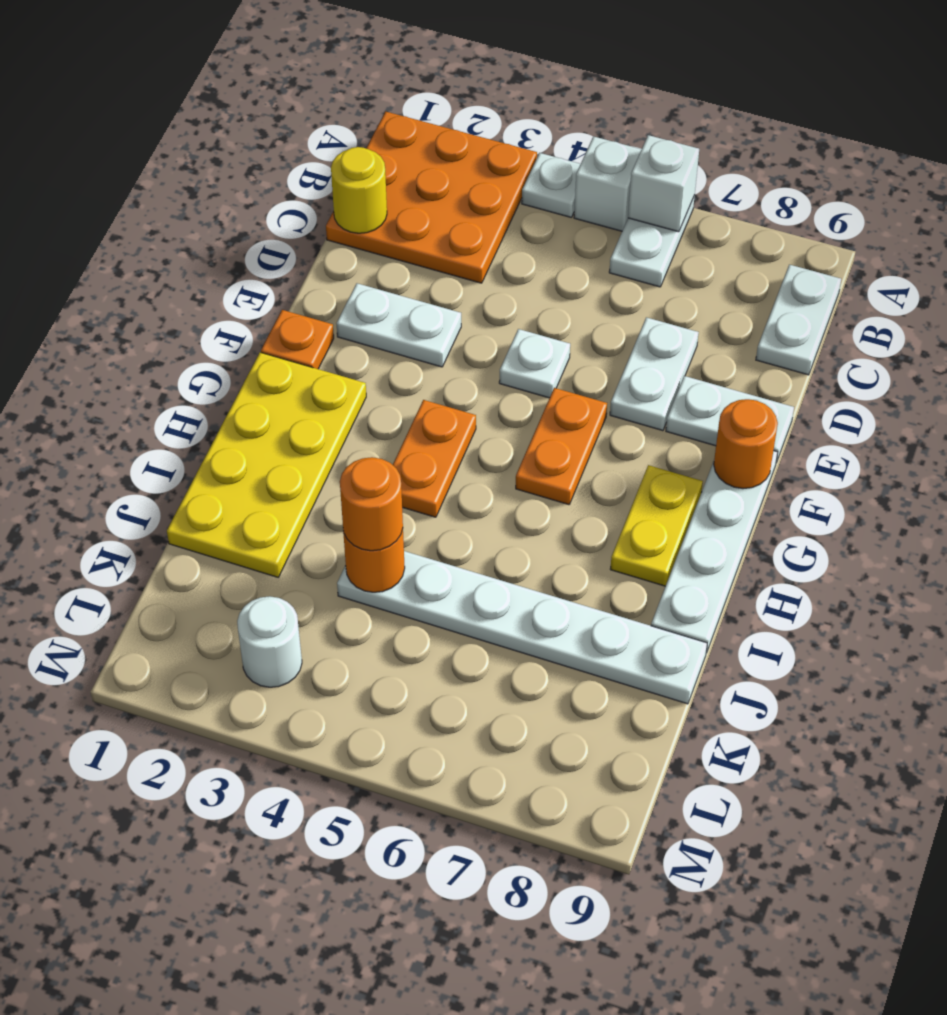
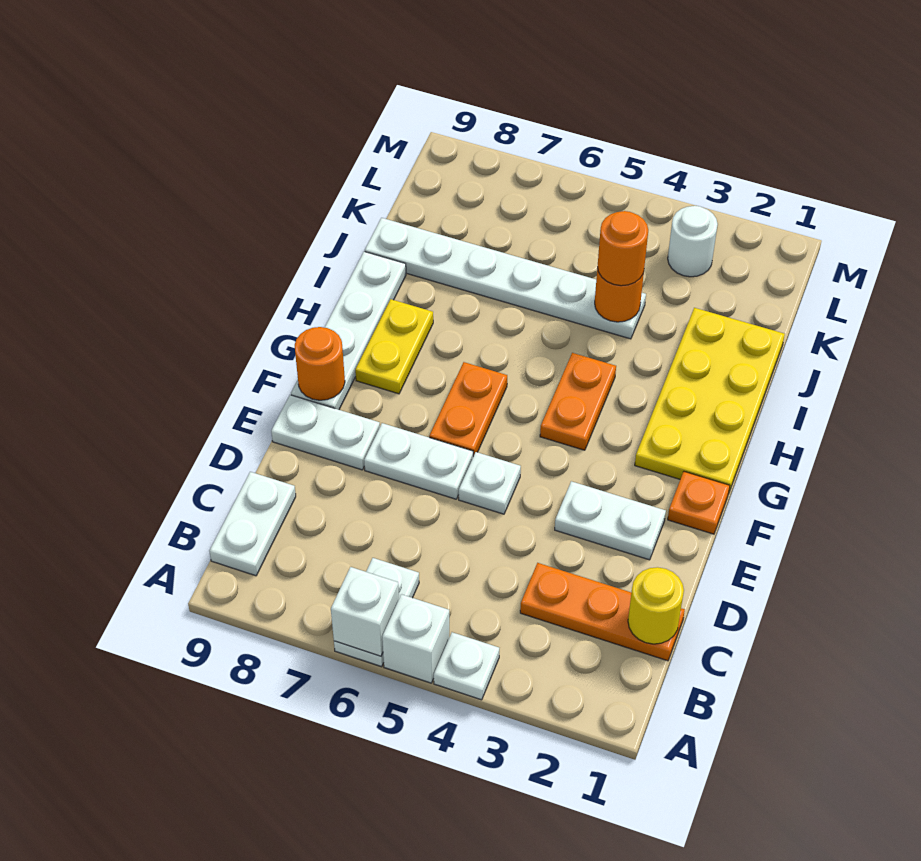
orange 3x3 plate [326,112,537,283] -> orange 1x3 plate [520,563,685,661]
white 1x2 plate [610,317,699,431] -> white 1x2 plate turned to [364,423,473,499]

